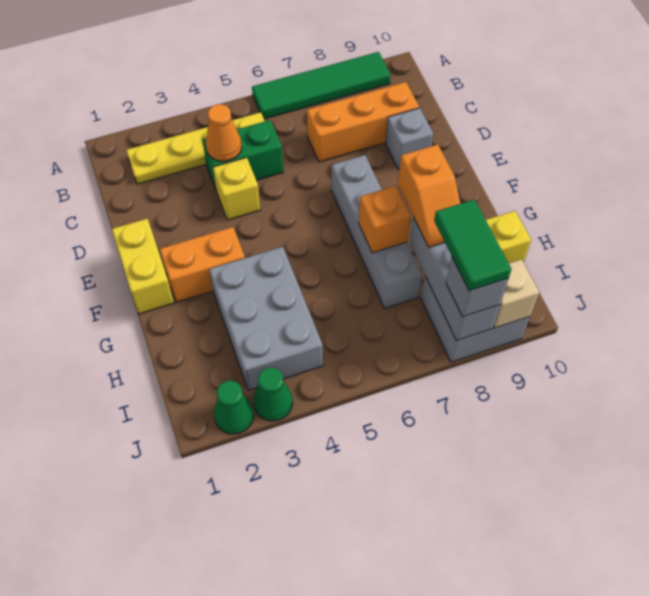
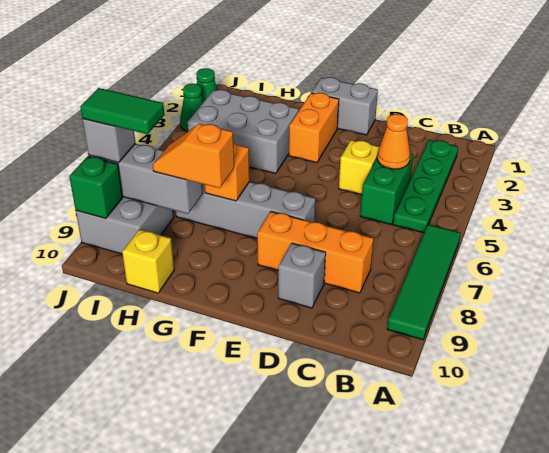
yellow 1x4 plate [126,112,265,184] -> green 1x4 plate [393,140,458,233]
orange 1x3 brick [307,82,419,162] -> orange 1x3 brick turned to [257,212,374,293]
yellow 1x2 brick [112,219,174,314] -> grey 1x2 brick [311,77,378,135]
tan 1x1 brick [493,259,539,328] -> green 1x1 brick [69,156,123,219]

